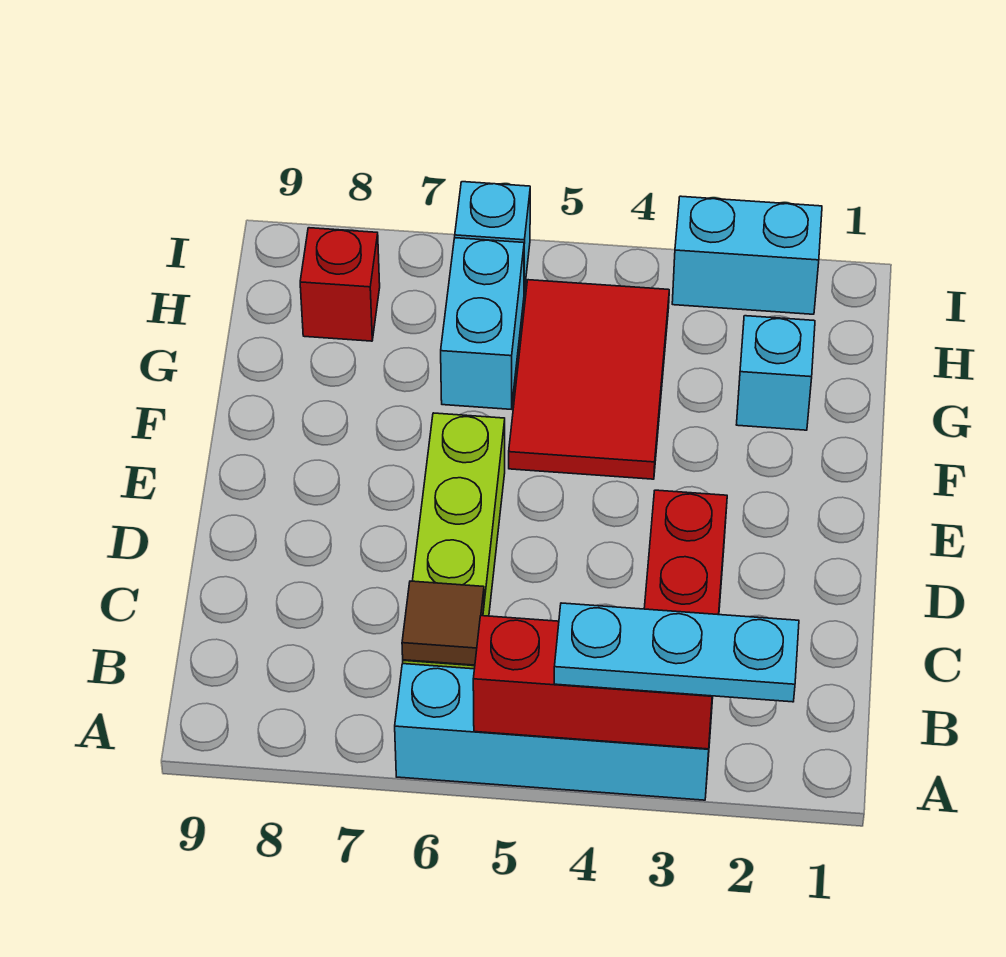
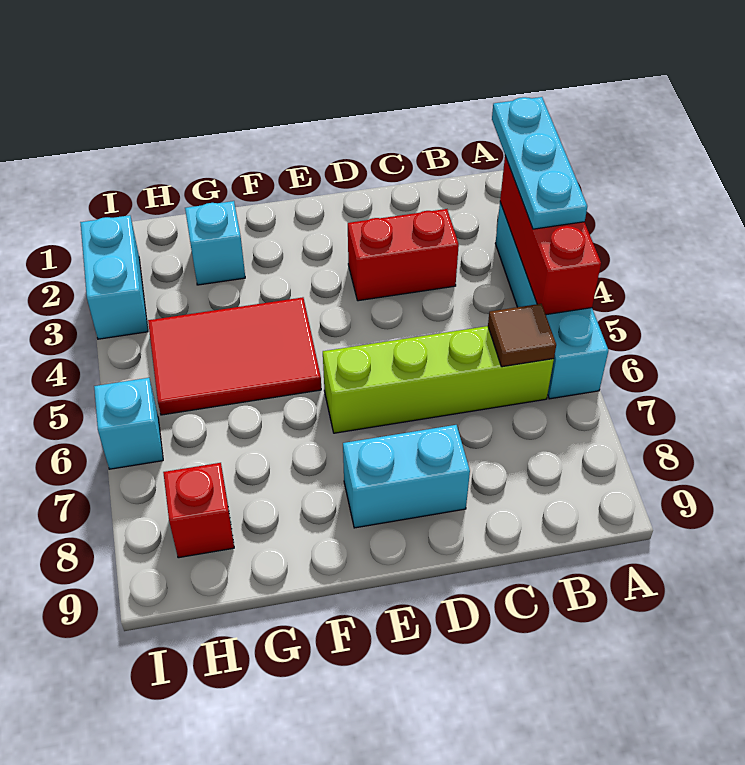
cyan 1x2 brick [441,238,524,409] -> cyan 1x2 brick moved to [343,425,470,528]

